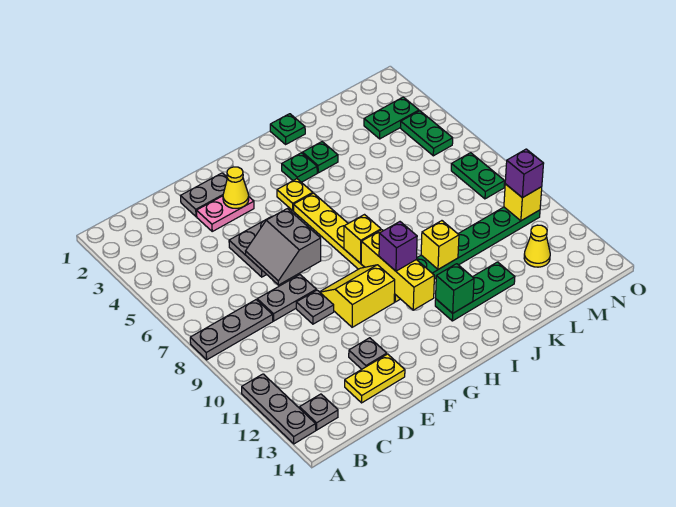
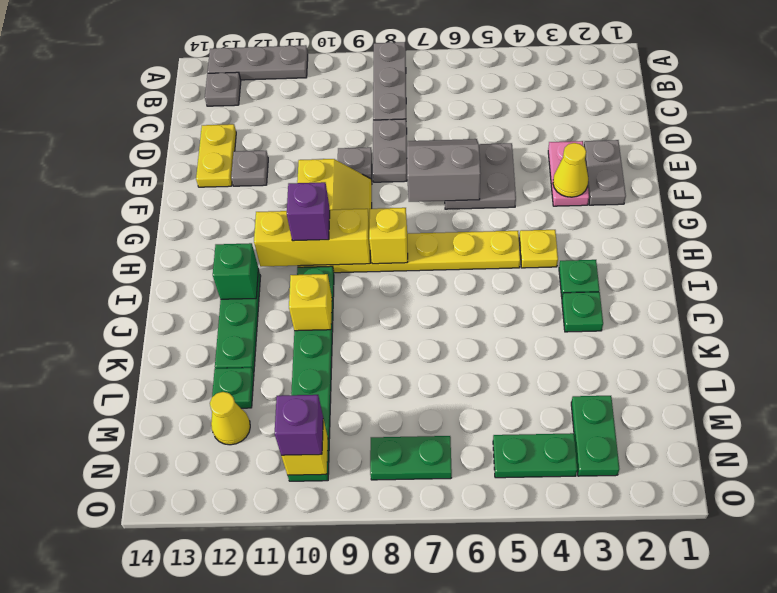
green 1x1 plate [270,114,305,144] -> green 1x1 plate moved to [212,368,254,408]

